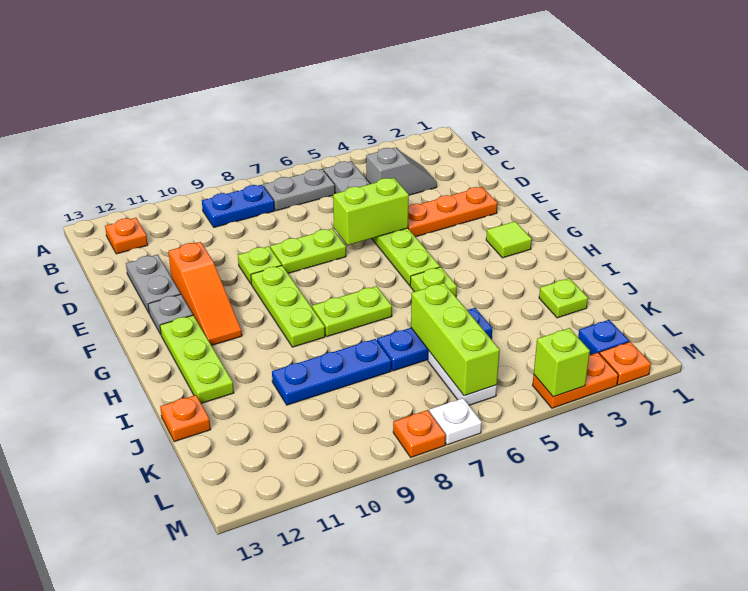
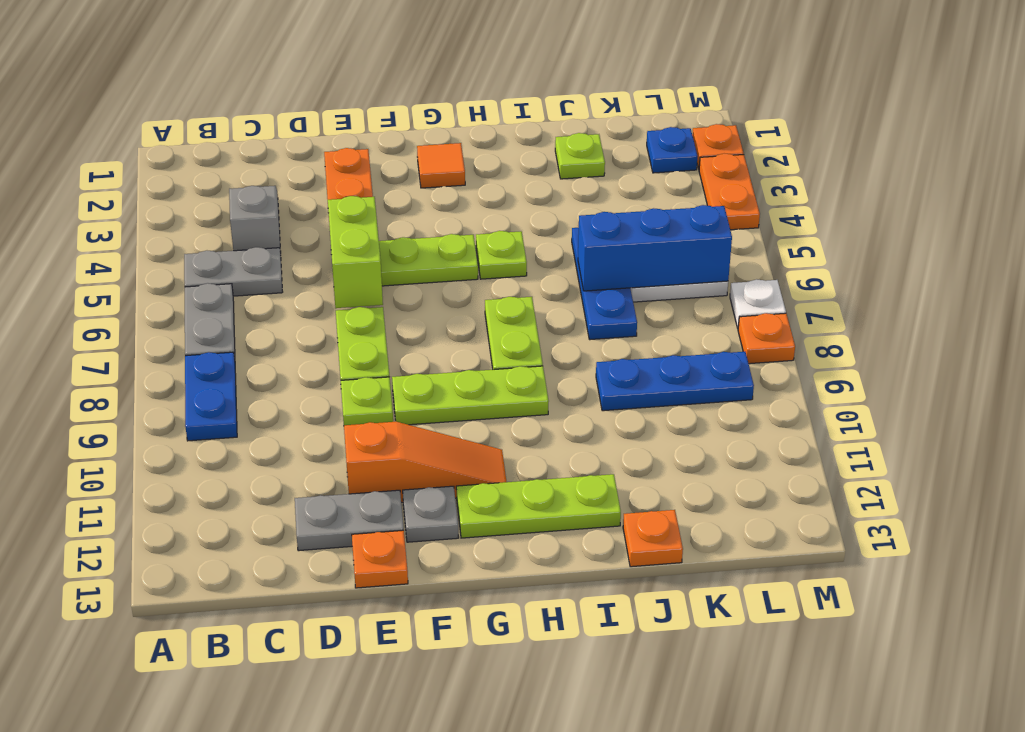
orange 1x1 plate [105,218,148,254] -> orange 1x1 plate moved to [352,530,408,588]
lime 1x1 tile [486,222,532,258] -> orange 1x1 tile [417,143,465,188]
lime 1x3 brick [411,283,500,396] -> blue 1x3 brick [578,205,732,291]
blue 1x3 plate [272,339,391,405] -> blue 1x3 plate turned to [596,352,754,411]
lime 1x1 brick [534,328,590,397] -> none

